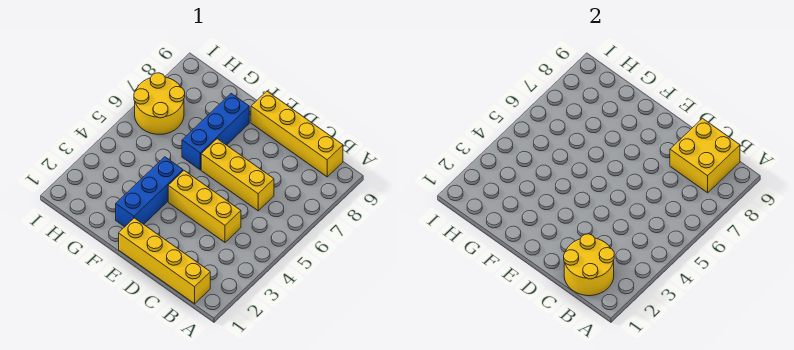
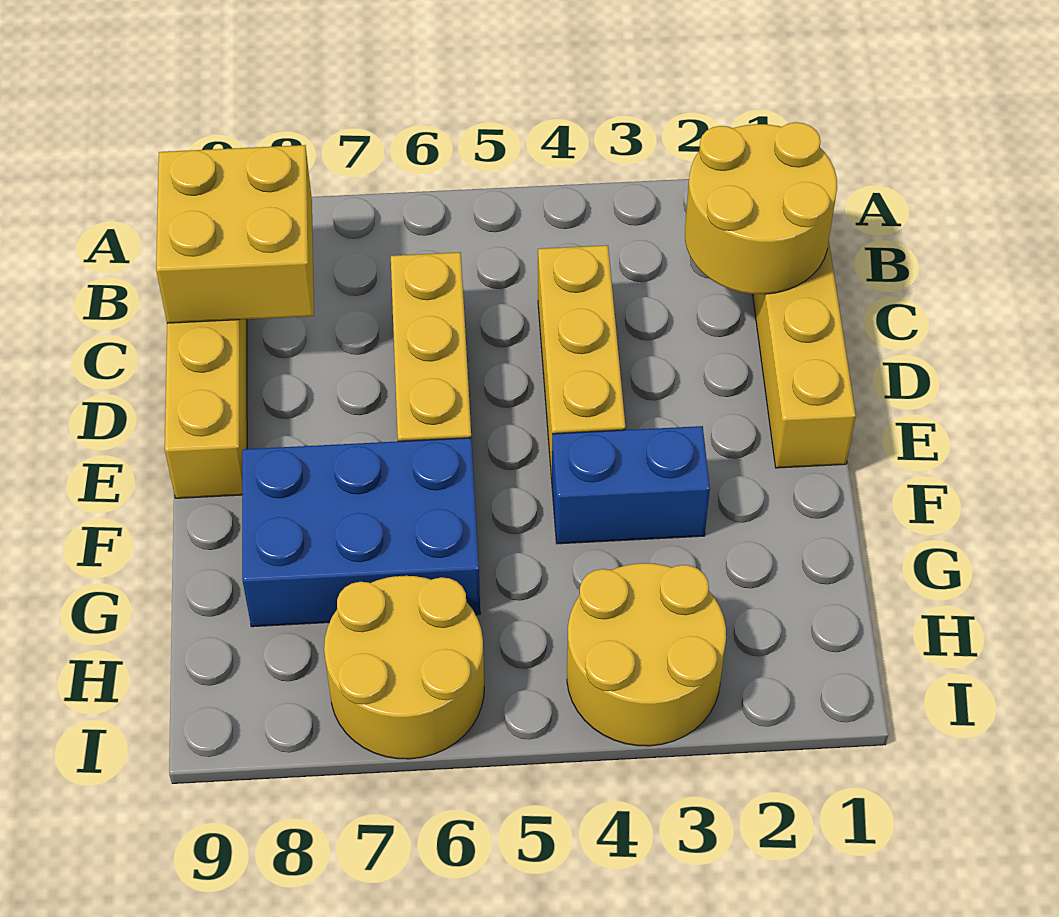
blue 1x3 brick [116,157,183,227] -> blue 1x2 brick [552,426,710,544]
blue 1x3 brick [182,94,249,170] -> blue 2x3 brick [242,438,480,627]
none -> yellow 2x2 round brick [567,563,726,746]

